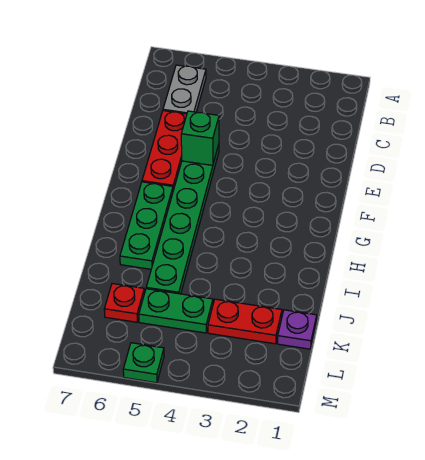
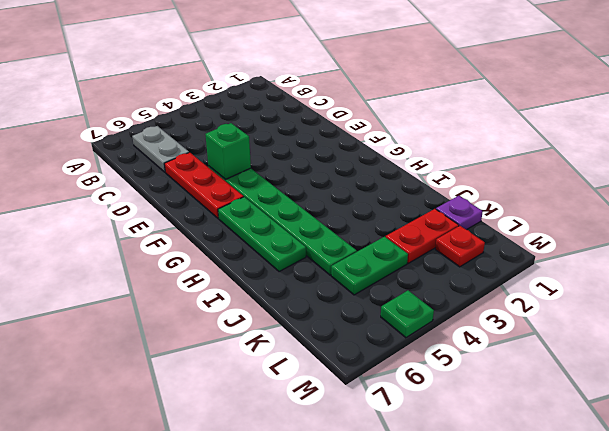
red 1x1 plate [104,284,144,322] -> red 1x1 plate moved to [435,226,485,267]

